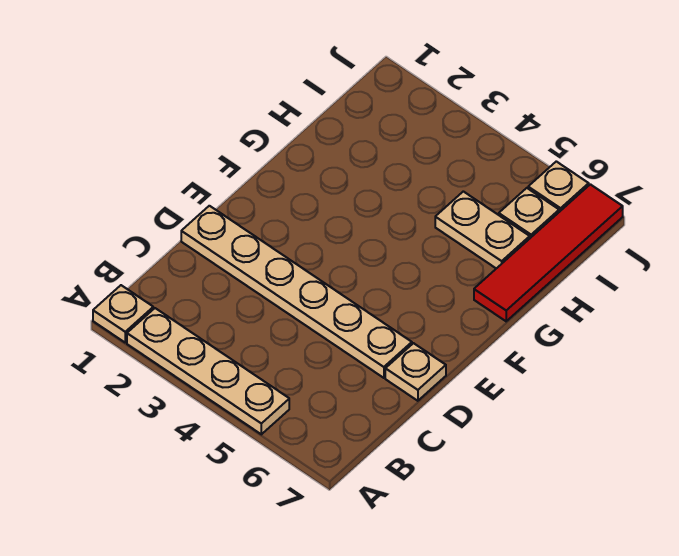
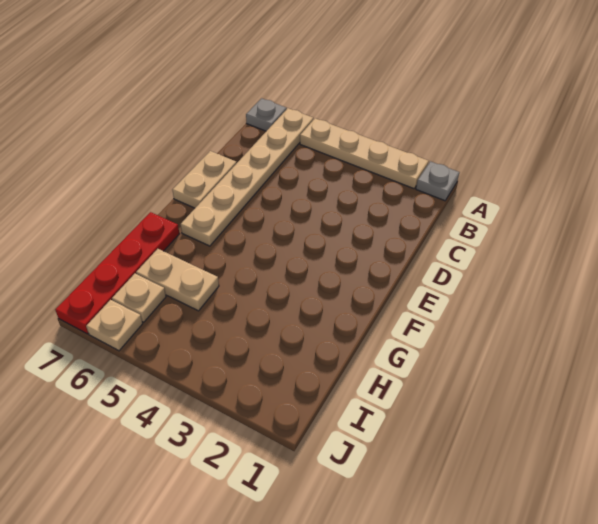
tan 1x1 plate [93,285,153,342] -> grey 1x1 plate [416,161,459,201]
none -> grey 1x1 plate [246,98,287,131]
tan 1x6 plate [181,206,412,378] -> tan 1x6 plate turned to [180,108,313,246]
tan 1x1 plate [385,343,446,401] -> tan 1x2 plate [173,151,236,208]
red 1x4 tile [474,184,623,321] -> red 1x4 plate [55,212,179,334]

